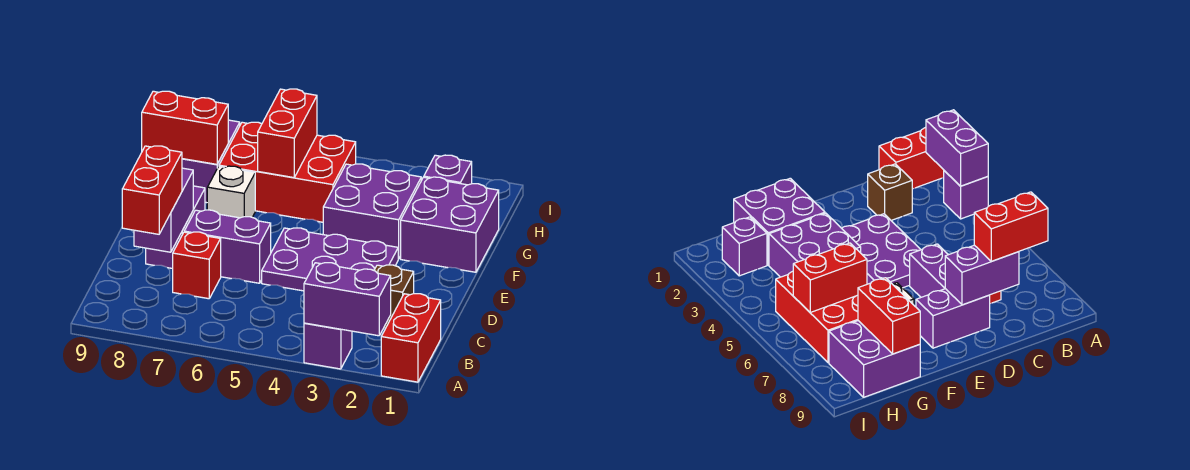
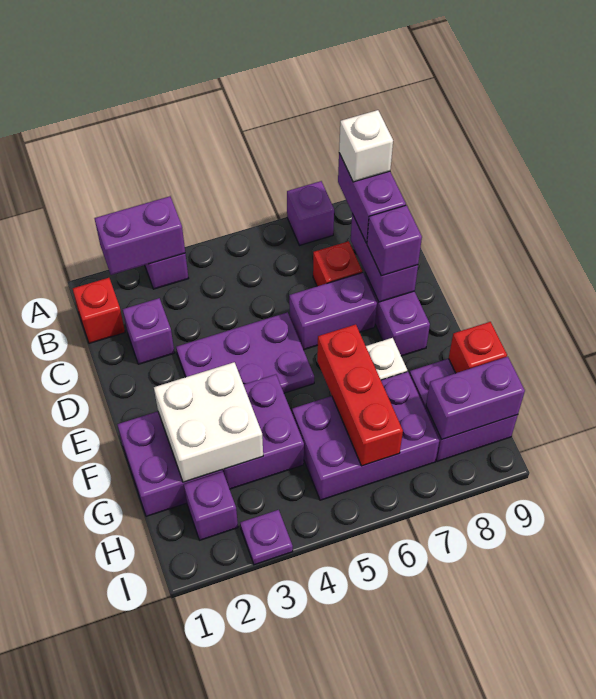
red 1x2 brick [381,294,441,382] -> red 1x1 brick [73,278,125,343]
none -> purple 1x1 brick [287,181,334,246]
red 1x2 brick [122,146,182,234] -> purple 1x2 brick [338,153,406,243]
none -> white 1x1 brick [339,110,393,182]
brown 1x1 brick [374,265,414,328] -> purple 1x1 brick [123,298,175,364]
none -> purple 1x1 brick [367,205,422,276]
none -> white 2x2 brick [154,362,263,482]
red 2x3 brick [219,122,356,222] -> purple 2x3 brick [292,372,439,500]
red 1x2 brick [258,89,317,178] -> red 1x3 brick [317,324,403,466]
red 1x2 brick [142,91,228,164] -> red 1x1 brick [449,322,507,373]
none -> purple 1x2 brick [426,357,525,440]
none -> purple 1x1 plate [240,510,293,565]

